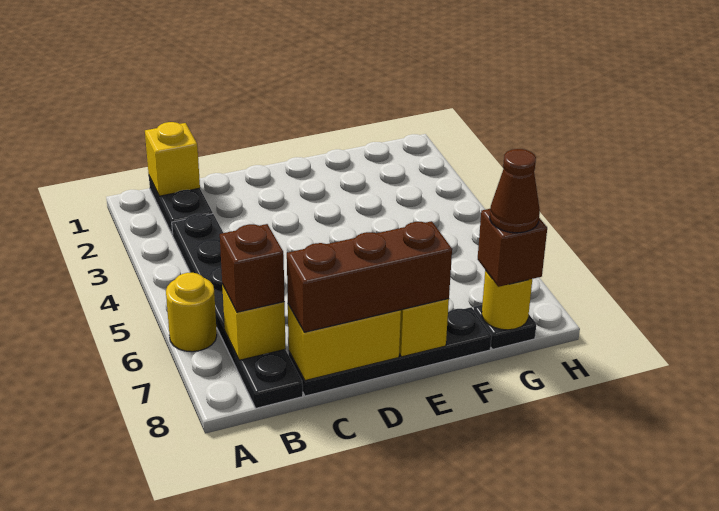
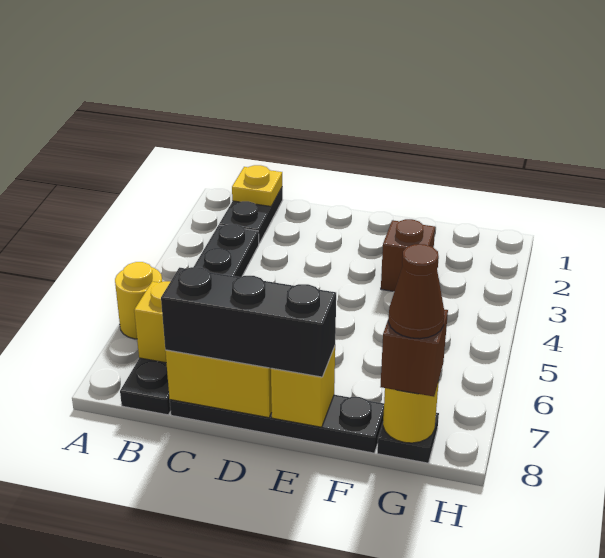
yellow 1x1 brick [145,122,200,196] -> yellow 1x1 plate [232,165,282,206]
brown 1x1 brick [220,224,284,312] -> brown 1x1 brick moved to [381,219,435,291]
brown 1x3 brick [287,221,452,332] -> black 1x3 brick [161,267,336,377]

